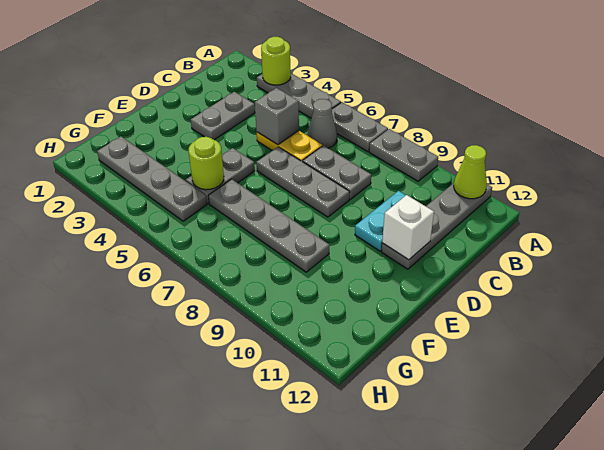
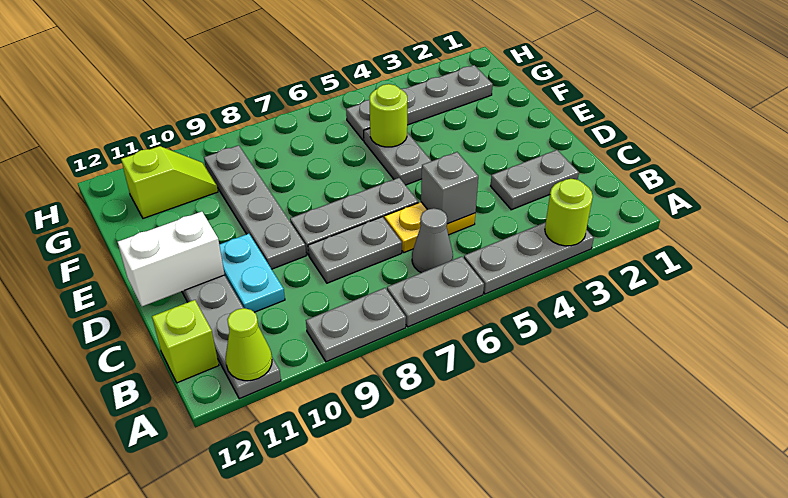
none -> lime 1x1 brick [152,300,219,383]
grey 1x2 plate [191,92,255,140] -> grey 1x2 plate turned to [491,150,579,210]
white 1x1 brick [382,195,434,260] -> white 1x2 brick [118,212,225,306]
grey 1x4 plate [209,179,329,272] -> grey 1x4 plate turned to [204,145,306,269]
none -> lime 1x2 slope [121,146,218,218]

